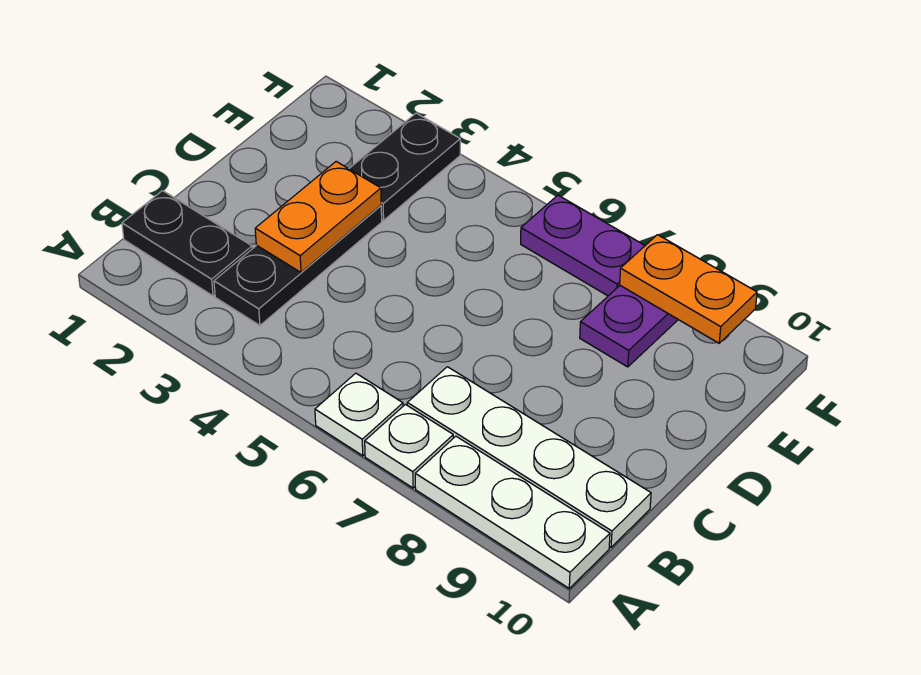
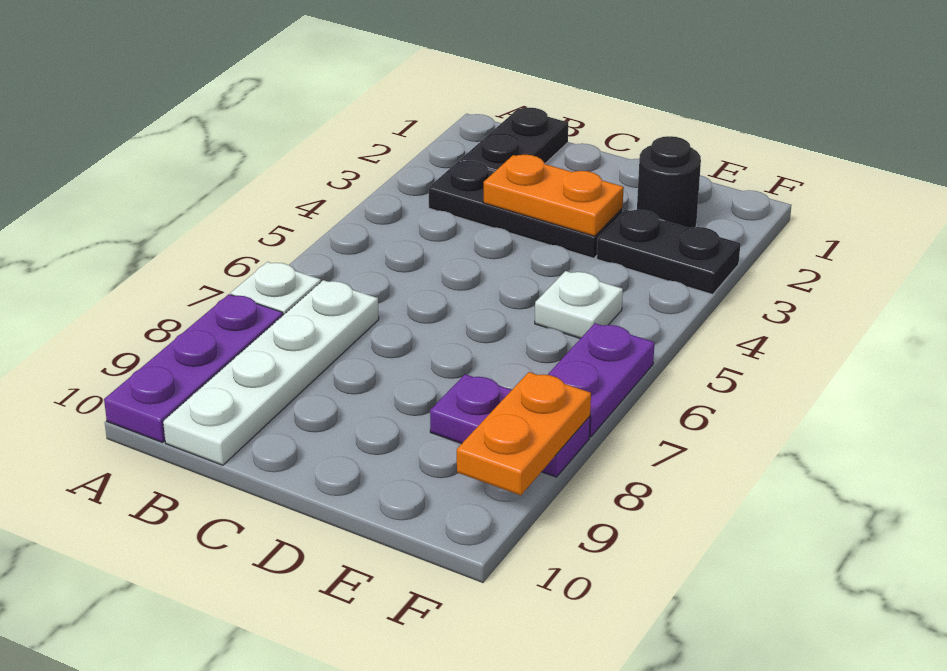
white 1x1 plate [315,373,403,456] -> white 1x1 plate moved to [535,271,623,339]
white 1x3 plate [415,436,610,588] -> purple 1x3 plate [104,294,283,443]
none -> black 1x1 round brick [637,136,701,228]

